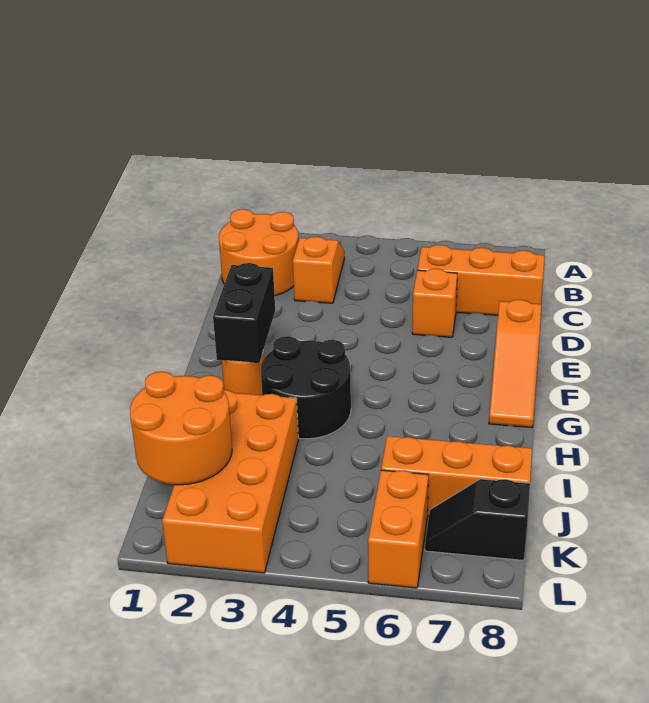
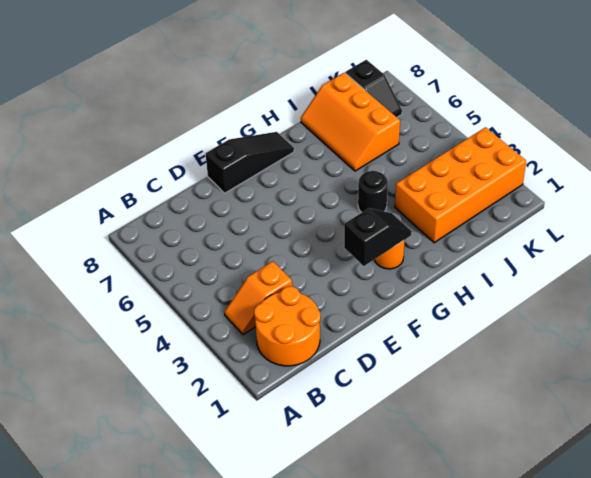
orange 1x3 brick [417,245,545,315] -> none
orange 1x1 brick [412,269,457,337] -> none
orange 1x3 slope [489,300,541,427] -> black 1x3 slope [206,132,294,193]
black 1x2 brick [213,263,275,363] -> black 1x2 slope [344,208,412,266]
black 2x2 round brick [261,336,351,439] -> black 1x1 round brick [358,171,388,213]
orange 2x2 round brick [130,372,232,485] -> none
orange 1x2 brick [368,470,428,588] -> none

